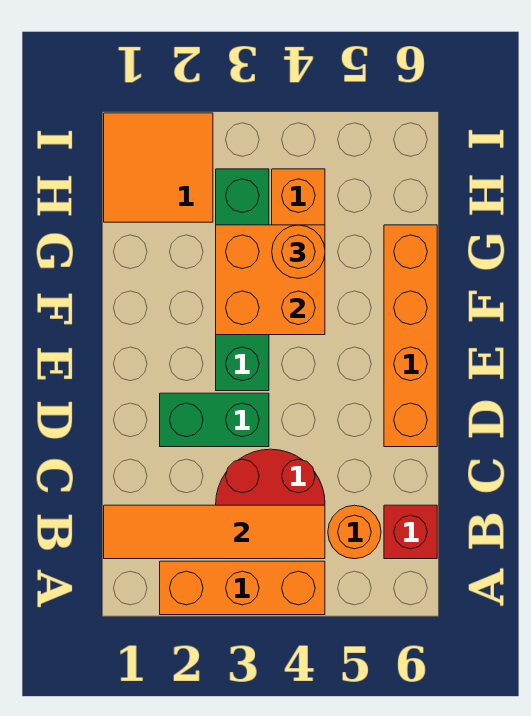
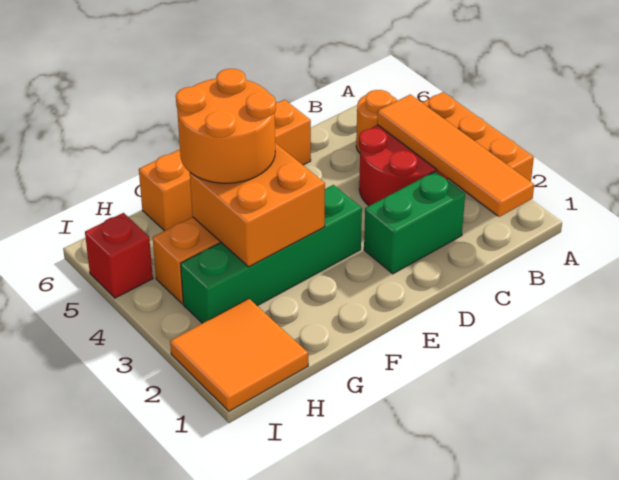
red 1x1 brick [384,505,437,559] -> red 1x1 brick moved to [85,213,153,298]
green 1x2 brick [160,393,269,447] -> green 1x2 brick turned to [364,171,465,274]
orange 1x1 round brick [272,225,325,278] -> orange 2x2 round brick [176,69,276,183]

